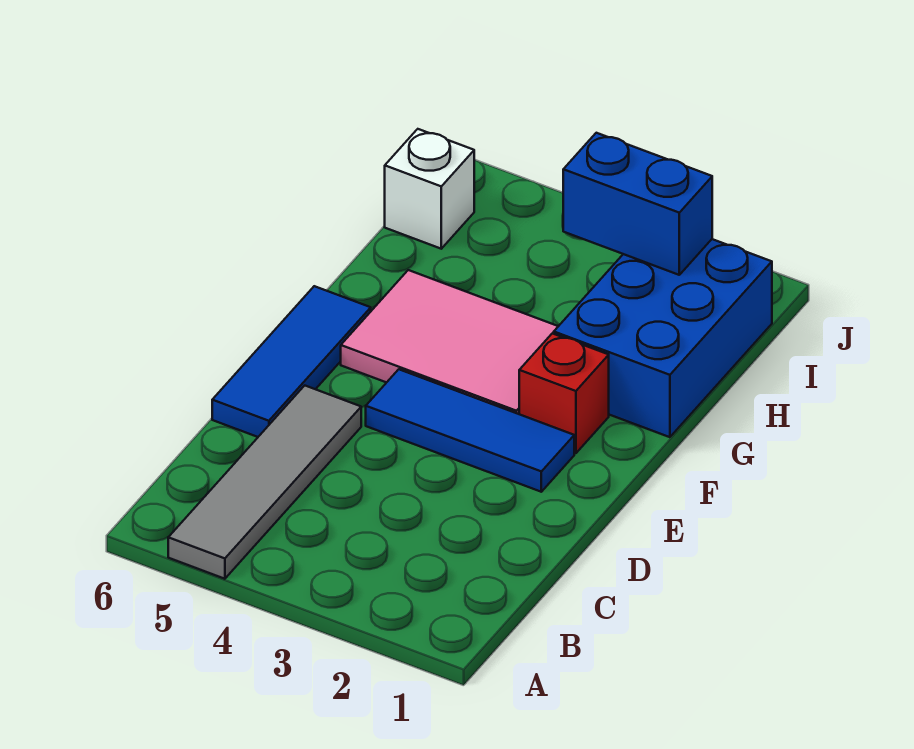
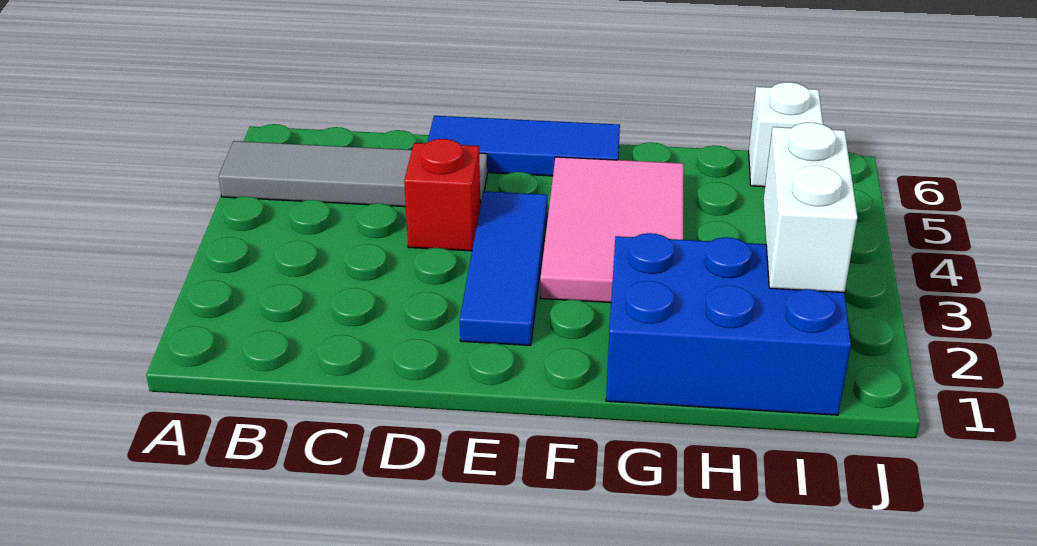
red 1x1 brick [519,333,609,453] -> red 1x1 brick moved to [404,139,480,251]
blue 1x2 brick [563,133,712,275] -> white 1x2 brick [763,122,857,293]

